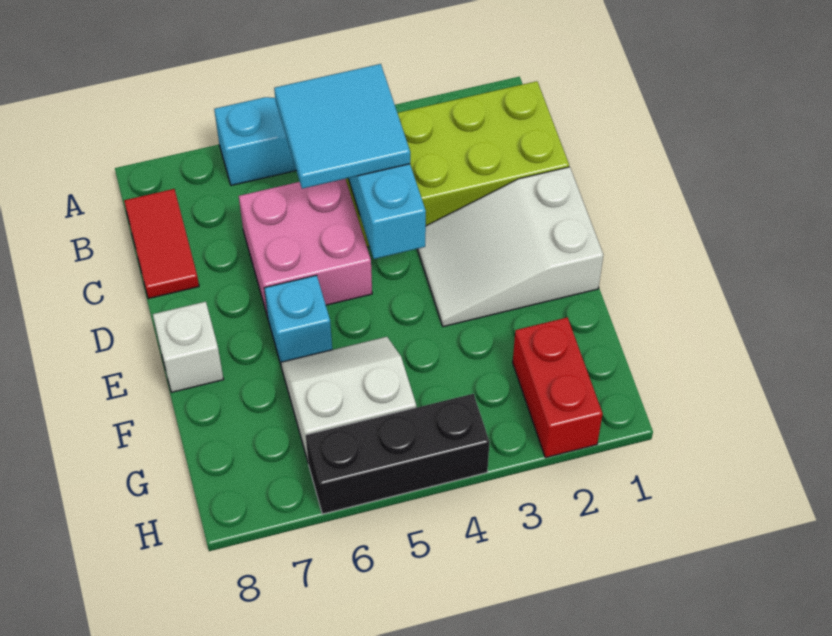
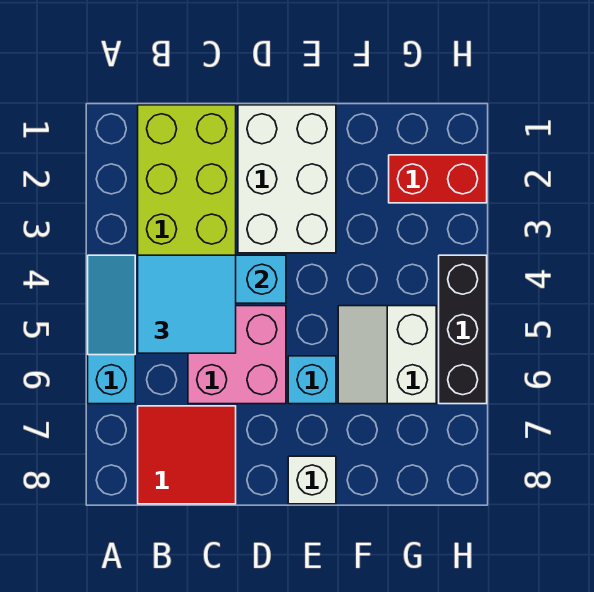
red 1x2 tile [124,189,199,299] -> red 2x2 tile [138,406,236,504]
white 2x3 slope [417,167,603,327] -> white 2x3 brick [238,105,336,253]

